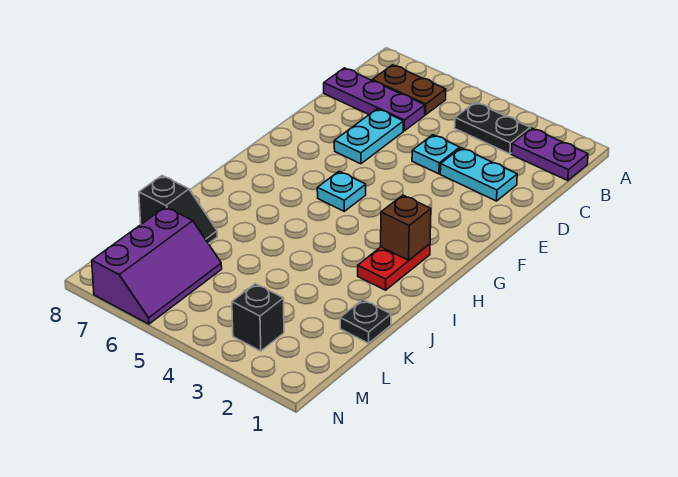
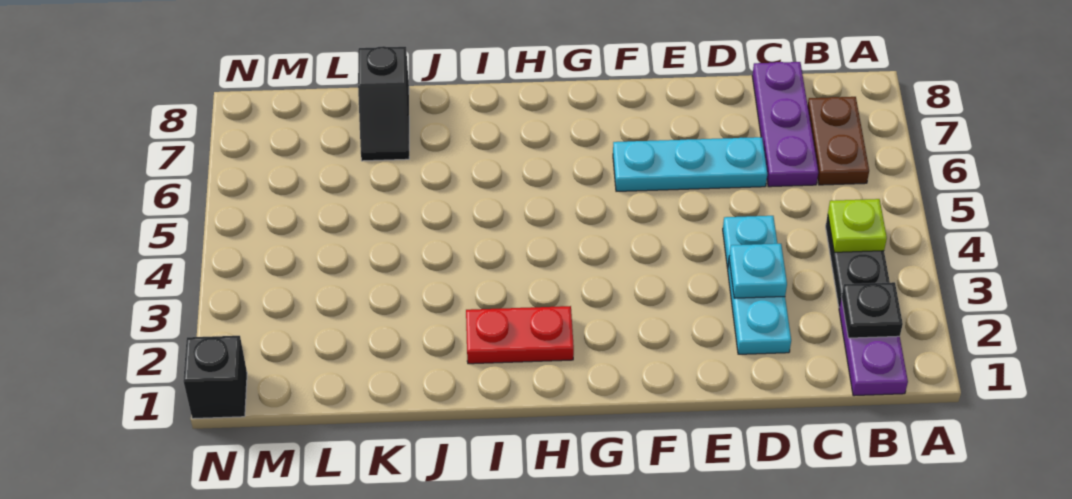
none -> lime 1x1 plate [828,199,887,252]
cyan 1x2 plate [334,109,403,164] -> cyan 1x3 plate [613,137,767,191]
cyan 1x1 plate [317,171,366,211] -> cyan 1x1 plate moved to [729,244,787,298]
brown 1x1 brick [381,195,431,260] -> none
black 1x1 plate [340,300,391,343] -> black 1x1 plate moved to [841,282,903,338]
purple 2x3 slope [92,207,222,324] -> none
black 1x1 brick [232,284,284,351] -> black 1x1 brick moved to [183,336,247,419]

